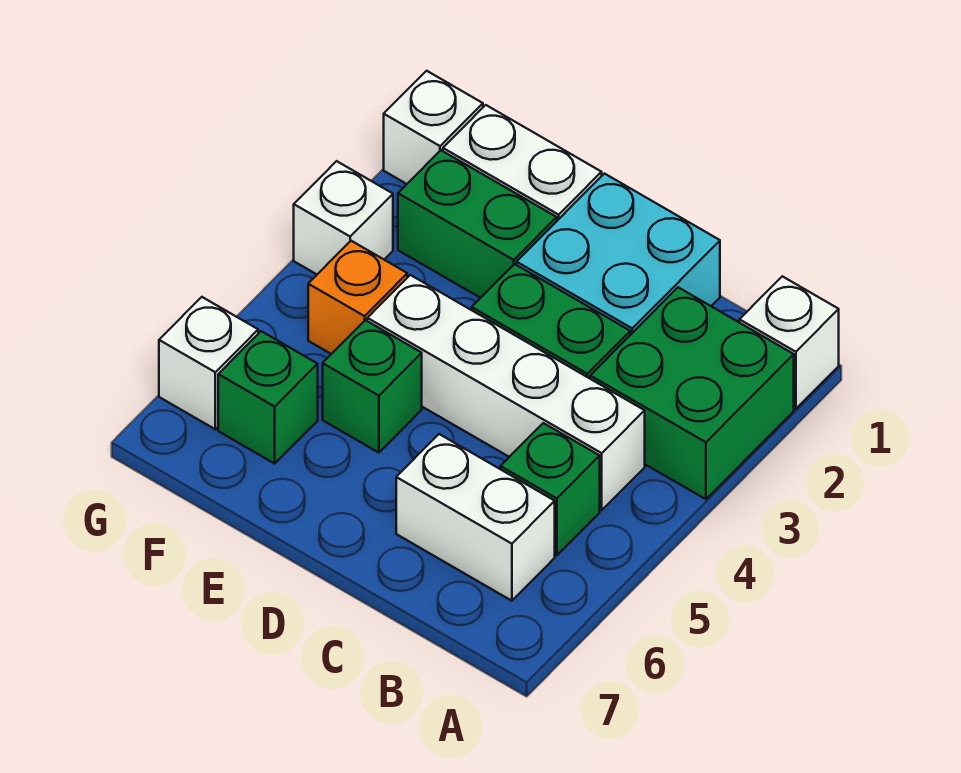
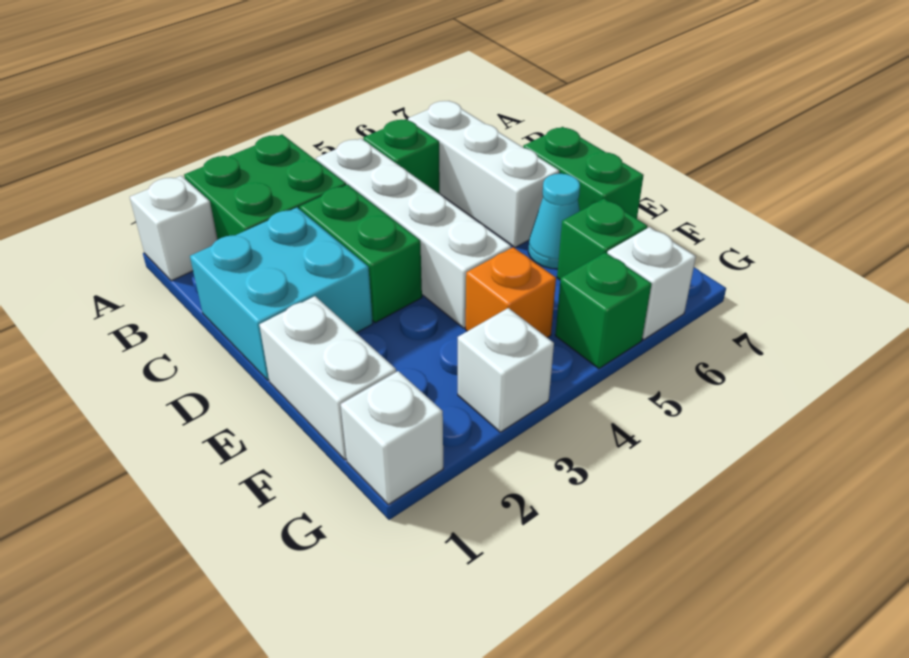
white 1x2 brick [396,434,555,601] -> white 1x3 brick [408,101,559,247]
green 1x2 brick [398,150,557,298] -> green 1x2 brick moved to [523,127,644,219]
green 1x1 brick [323,320,422,453] -> green 1x1 brick moved to [555,252,651,369]
none -> cyan 1x1 cone [528,174,580,269]

